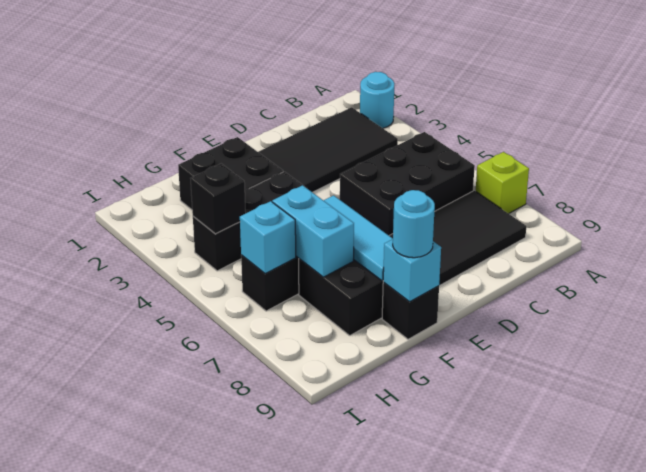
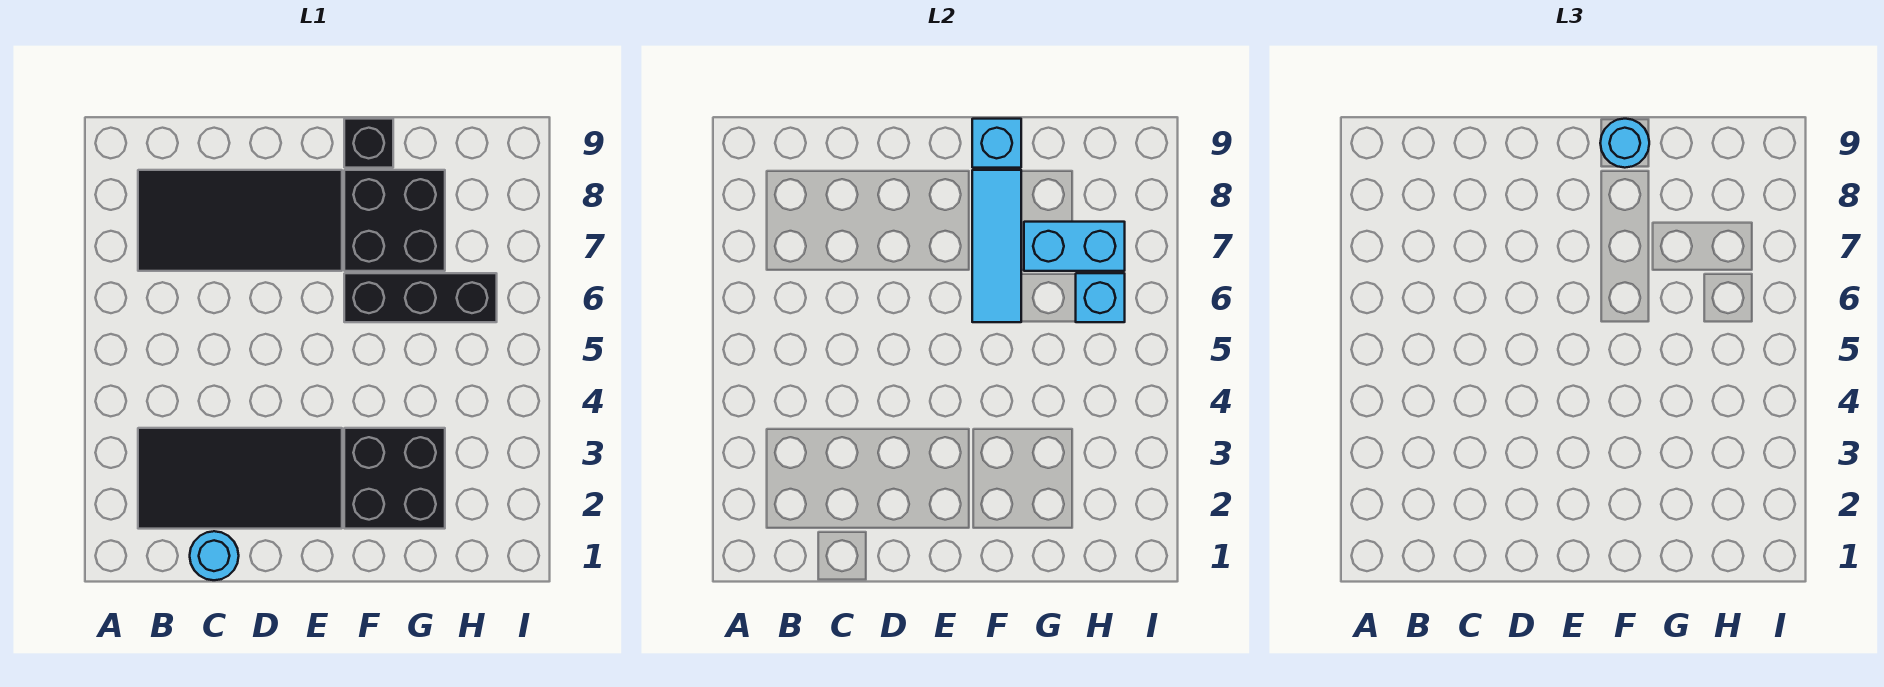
cyan 1x1 round brick [360,72,395,128] -> cyan 1x1 round brick moved to [190,531,239,580]
lime 1x1 brick [476,152,529,214] -> none
black 2x3 brick [340,132,475,235] -> none
black 1x3 brick [193,172,305,271] -> none
cyan 1x2 brick [272,185,354,277] -> cyan 1x2 brick turned to [1024,222,1125,271]
black 1x1 brick [190,164,246,234] -> none

